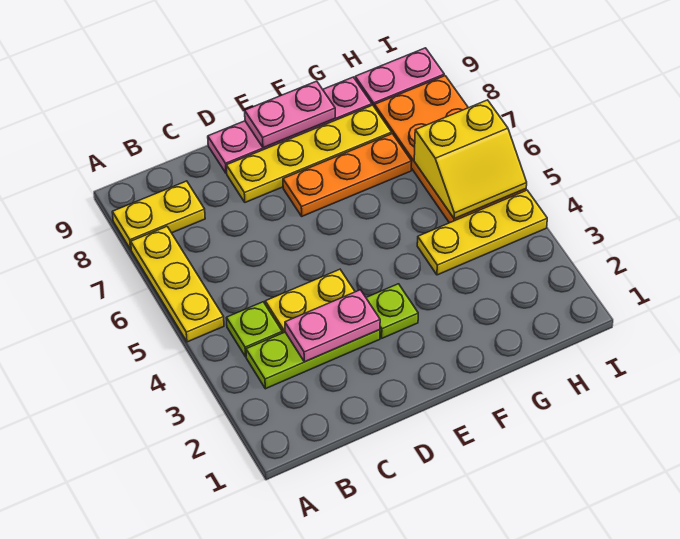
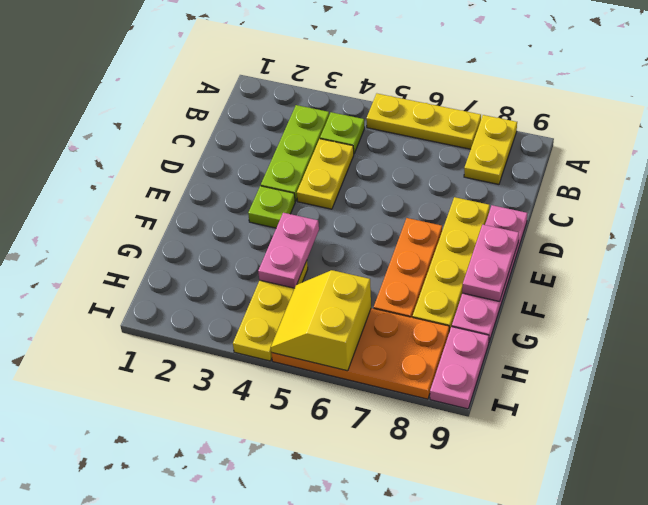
pink 1x2 plate [285,290,380,362] -> pink 1x2 plate moved to [258,213,319,288]

